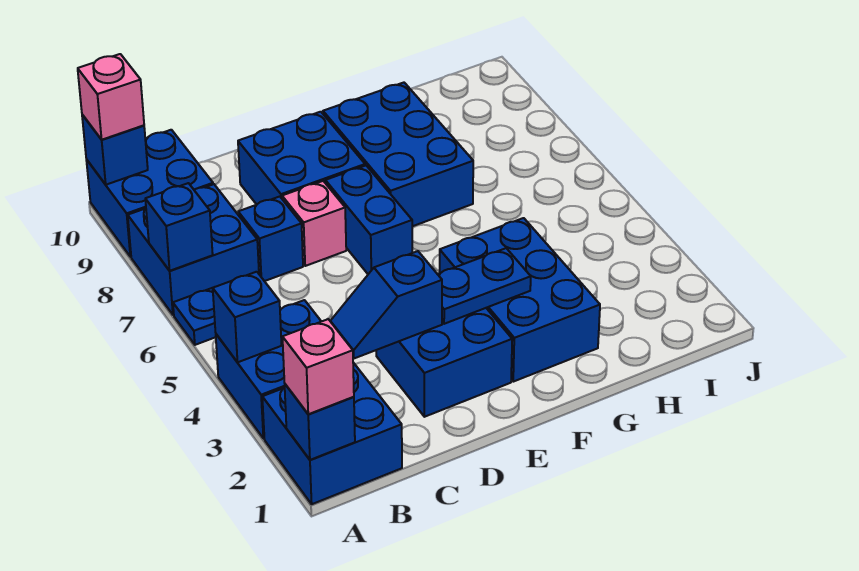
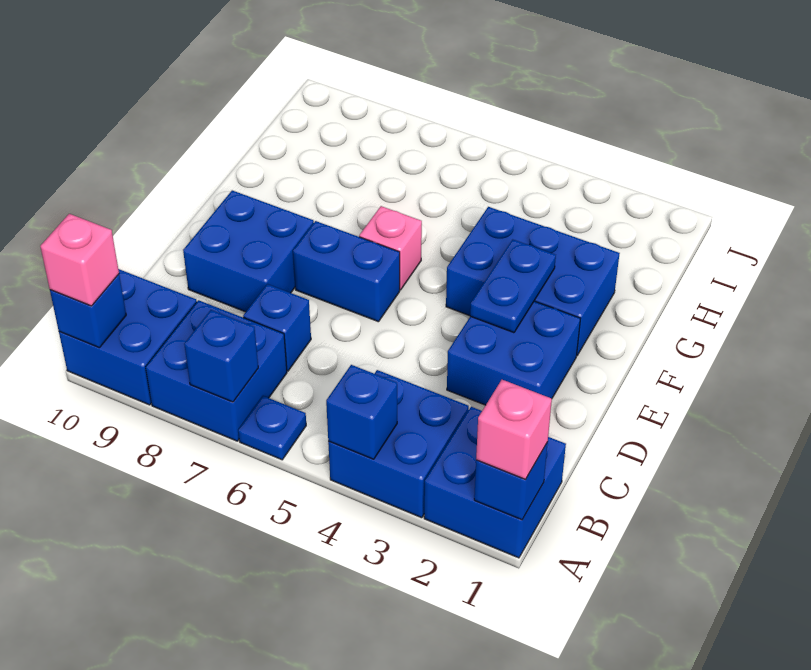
blue 1x2 slope [330,251,442,358] -> none
pink 1x1 brick [282,181,346,266] -> pink 1x1 brick moved to [359,206,422,290]
blue 2x3 brick [323,83,473,226] -> none

